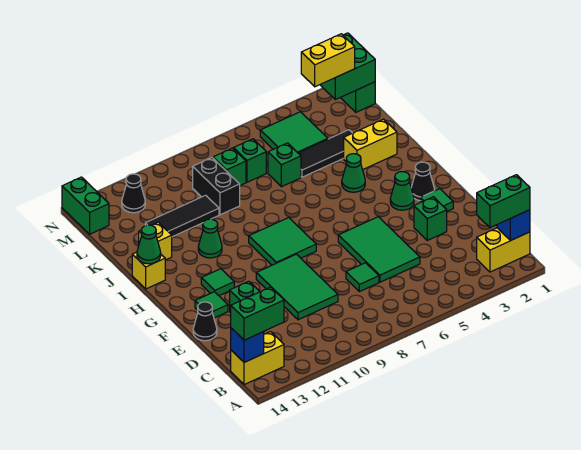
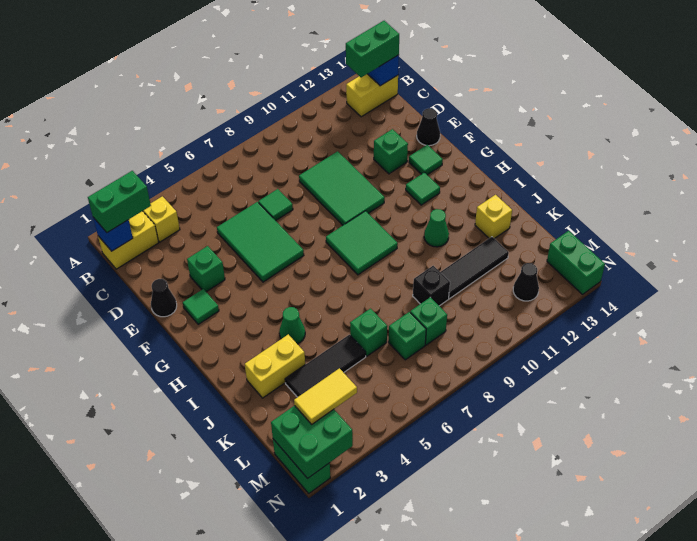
black 1x1 cone [411,162,435,201] -> black 1x1 cone moved to [151,279,177,317]
green 1x1 cone [390,172,414,210] -> none
yellow 1x1 brick [132,252,165,289] -> yellow 1x1 brick moved to [143,196,180,242]
green 1x1 cone [137,225,161,264] -> none
black 1x2 brick [193,158,240,215] -> black 1x1 brick [413,266,450,306]
green 2x2 tile [260,112,328,153] -> none
yellow 1x2 brick [301,34,355,87] -> yellow 1x2 tile [294,368,357,424]

